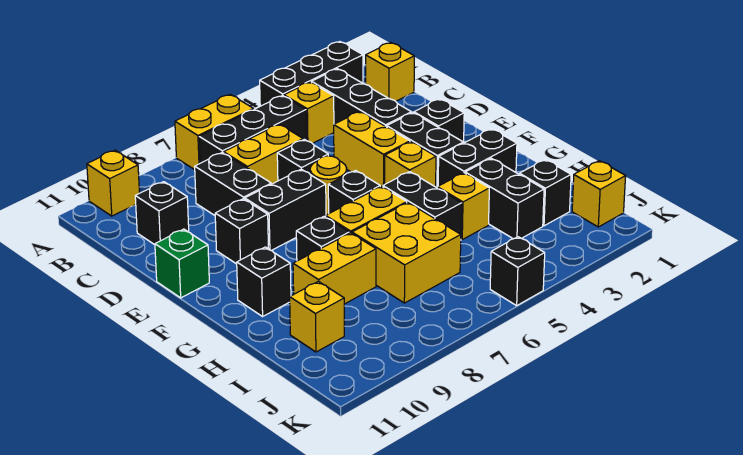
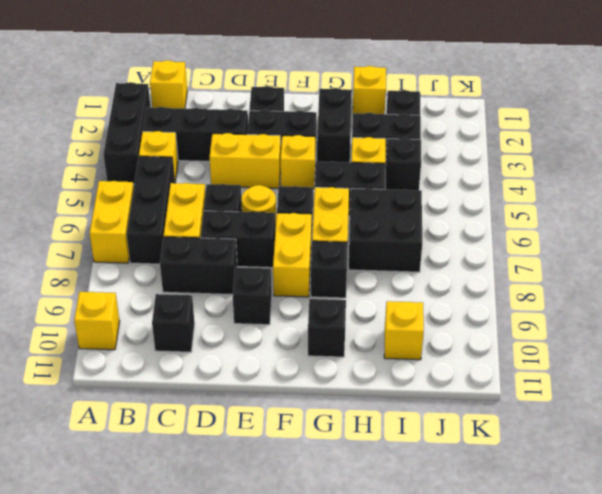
black 1x2 brick [245,169,326,251] -> black 1x2 brick turned to [201,211,275,268]
green 1x1 brick [155,229,209,298] -> none
yellow 2x2 brick [352,203,461,303] -> black 2x2 brick [348,188,422,272]
yellow 1x2 brick [293,233,376,304] -> yellow 1x2 brick moved to [273,213,312,297]
yellow 1x1 brick [572,161,626,227] -> yellow 1x1 brick moved to [353,66,386,114]
black 1x1 brick [490,237,545,306] -> black 1x1 brick moved to [386,138,421,190]

